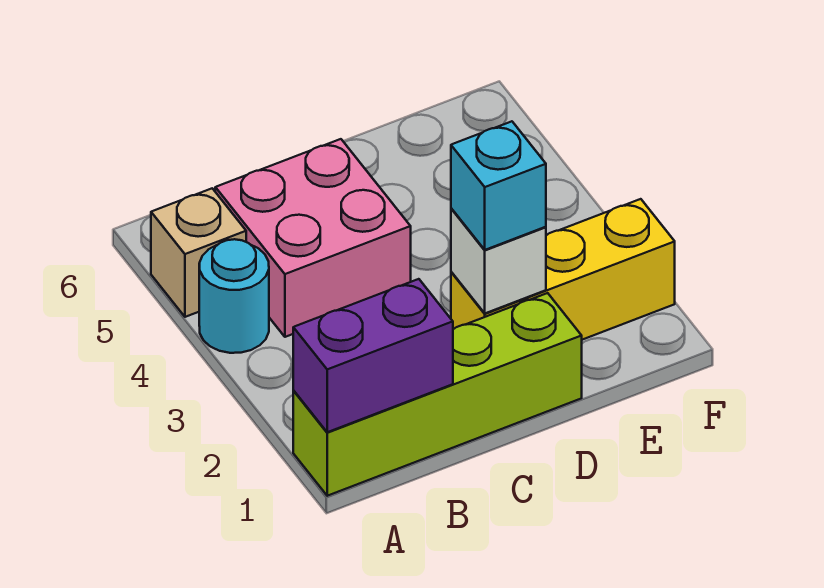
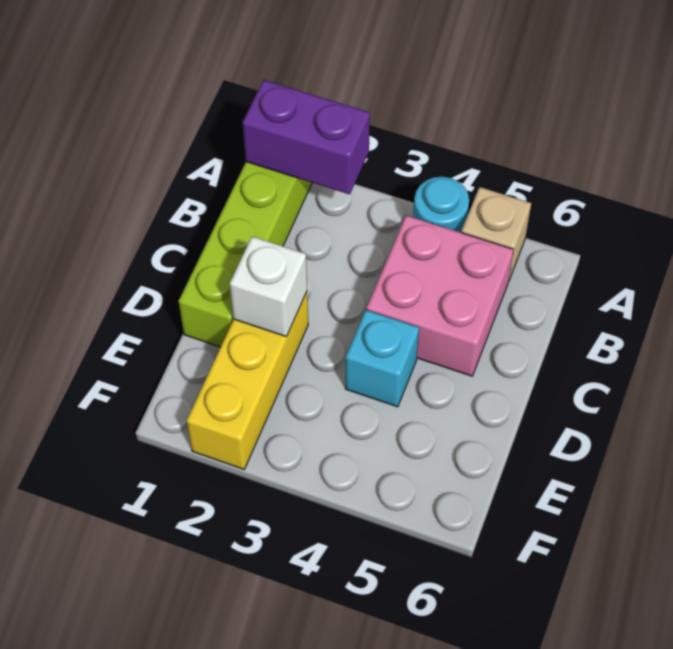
purple 1x2 brick [293,279,453,432] -> purple 1x2 brick turned to [242,80,370,194]
cyan 1x1 brick [451,121,546,250] -> cyan 1x1 brick moved to [345,310,419,407]

